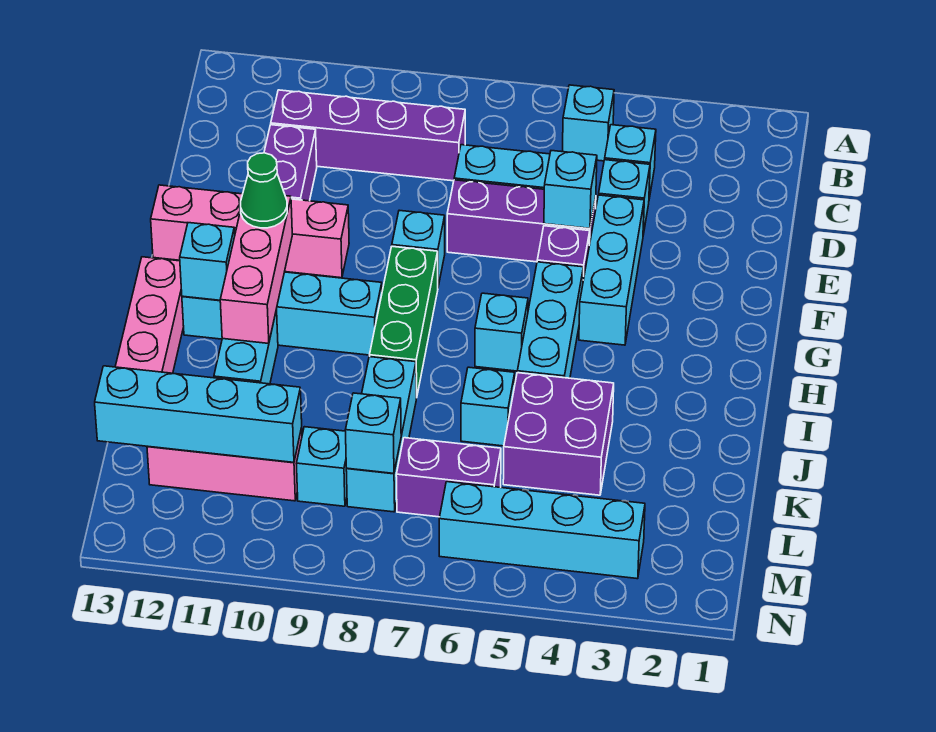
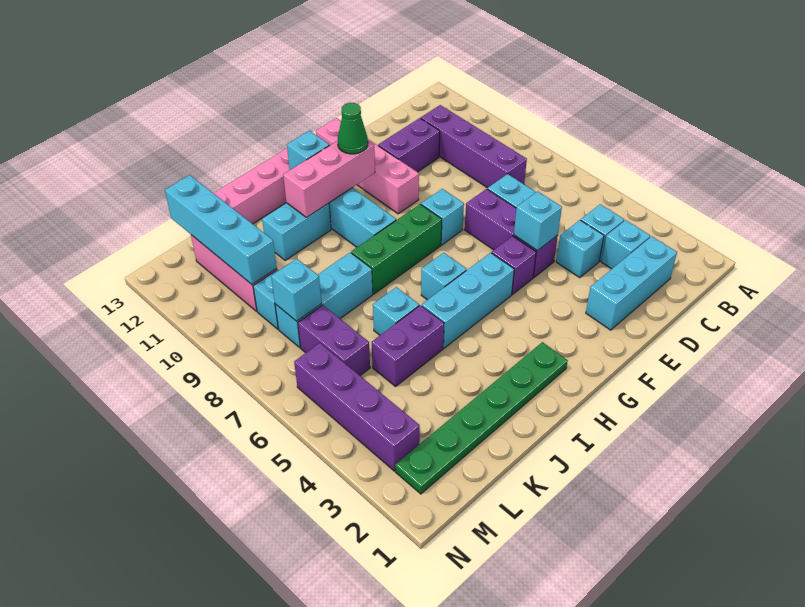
cyan 1x1 brick [562,85,614,161] -> cyan 1x1 brick moved to [601,220,650,269]
cyan 1x3 brick [579,195,644,345] -> cyan 1x3 brick moved to [586,236,677,330]
none -> green 1x6 plate [395,342,568,494]
purple 2x2 brick [503,373,614,495] -> purple 1x2 brick [371,305,444,386]
cyan 1x4 brick [439,482,645,579] -> purple 1x4 brick [294,343,420,471]

